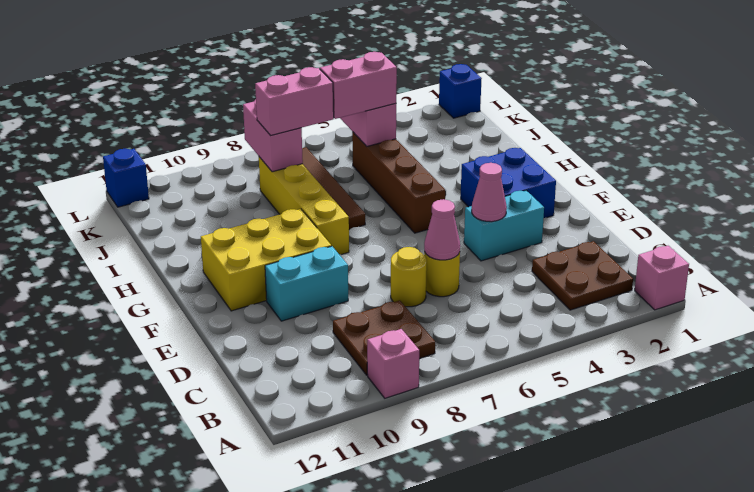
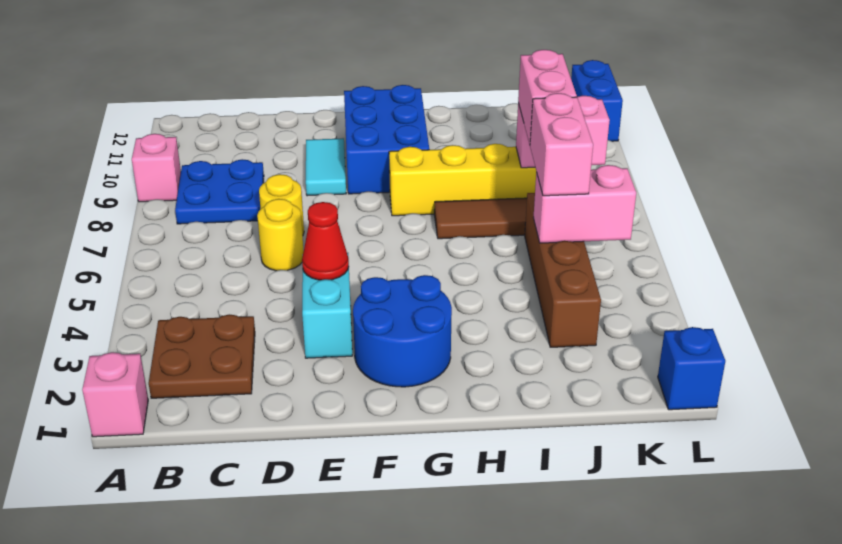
brown 2x2 plate [333,301,435,375] -> blue 2x2 plate [175,159,264,224]
pink 1x1 cone [424,199,460,260] -> none
pink 1x1 cone [472,163,507,222] -> red 1x1 cone [302,202,349,280]
cyan 1x2 brick [265,246,348,321] -> cyan 1x2 tile [306,138,346,196]
blue 2x2 brick [461,148,556,218] -> blue 2x2 round brick [353,275,452,387]
yellow 2x3 brick [201,209,331,311] -> blue 2x3 brick [344,85,429,194]
brown 1x4 brick [352,132,445,233] -> brown 1x4 brick turned to [525,193,601,347]
blue 1x1 brick [103,149,149,207] -> blue 1x2 brick [571,60,623,141]

